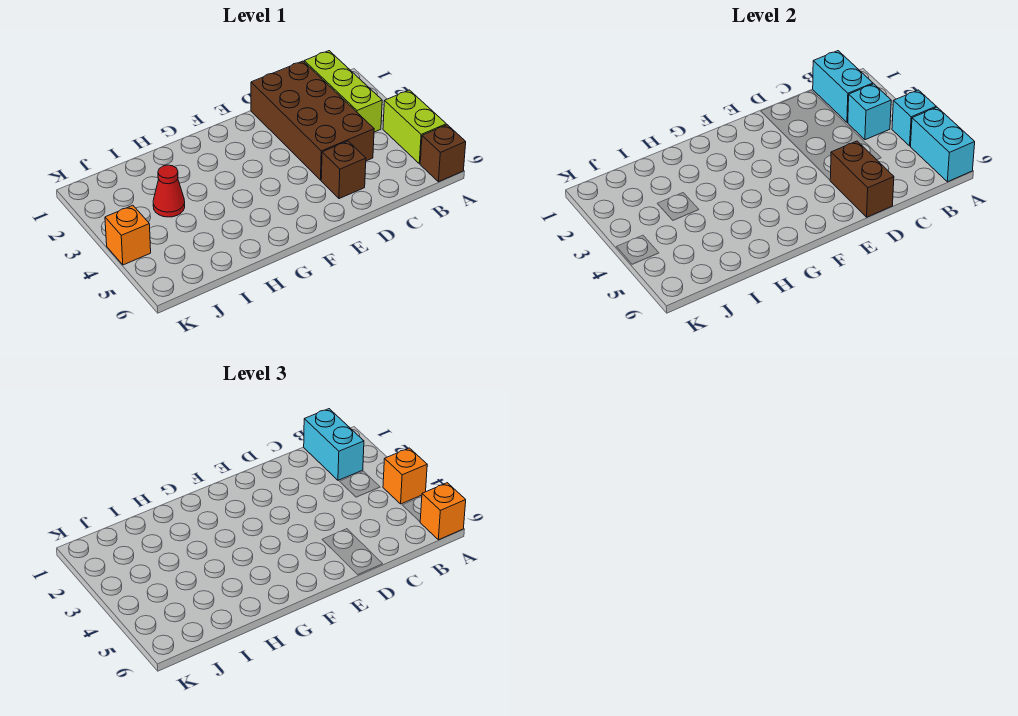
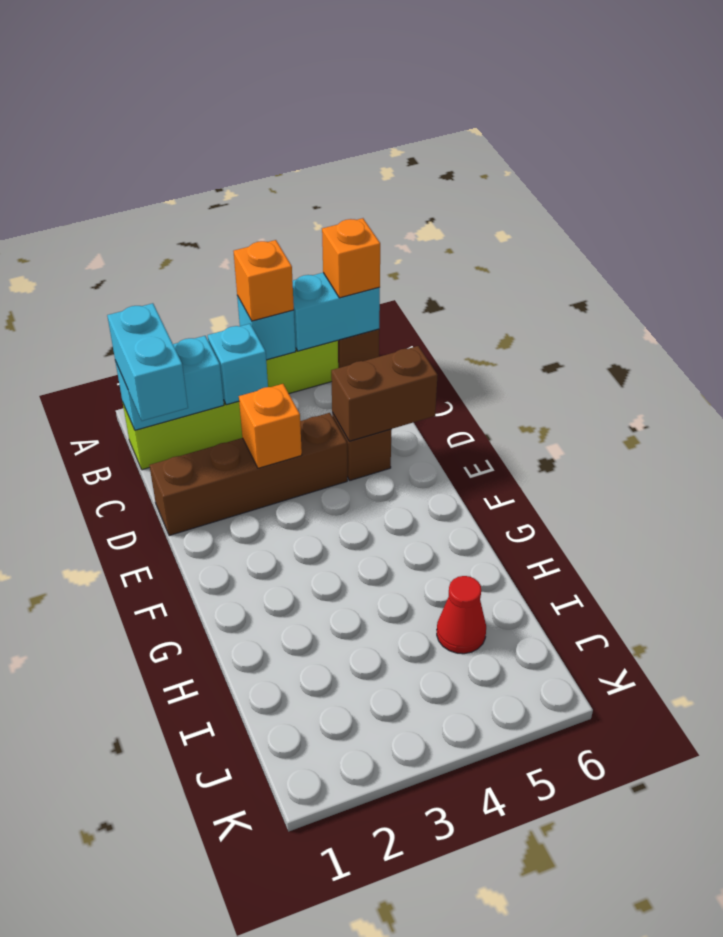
cyan 1x2 brick [304,409,364,480] -> cyan 1x2 brick turned to [107,303,188,421]
brown 2x4 brick [251,61,374,180] -> brown 1x4 brick [149,413,347,536]
red 1x1 cone [153,165,185,217] -> red 1x1 cone moved to [437,576,486,654]
orange 1x1 brick [105,205,151,265] -> orange 1x1 brick moved to [239,384,302,468]

